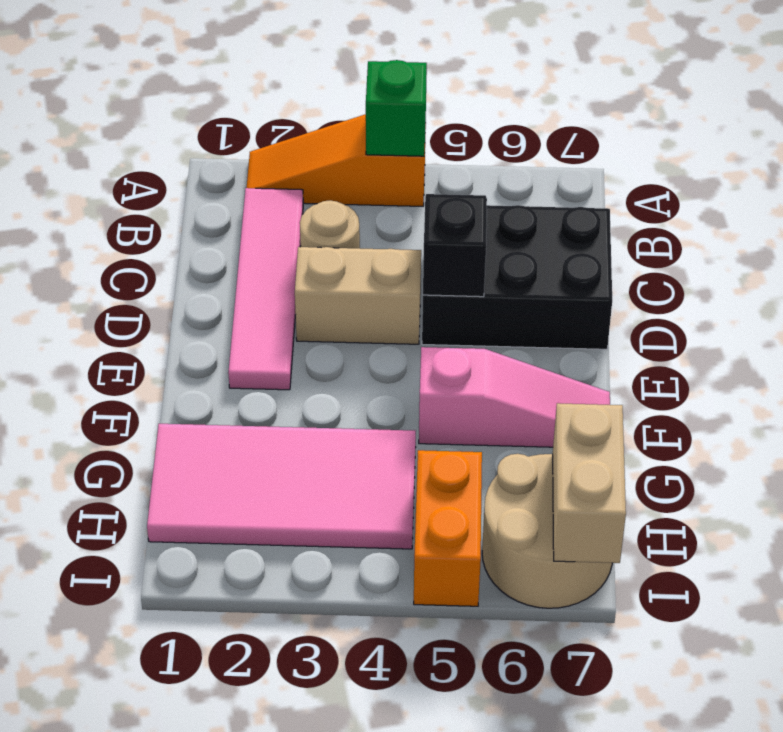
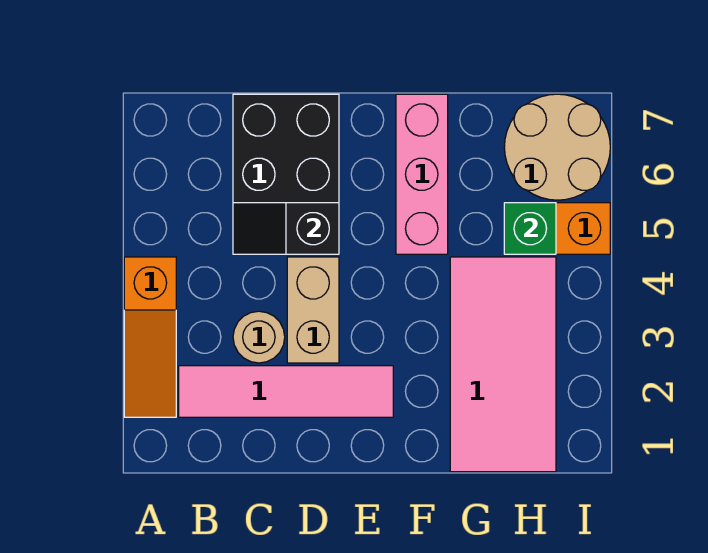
green 1x1 brick [366,60,427,156] -> green 1x1 brick moved to [504,203,556,254]
pink 1x3 slope [419,347,610,447] -> pink 1x3 brick [396,94,448,254]
tan 1x2 brick [553,403,626,563] -> none

